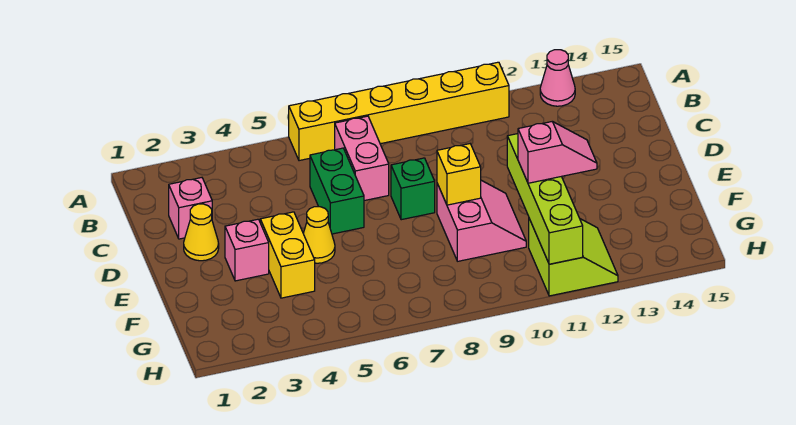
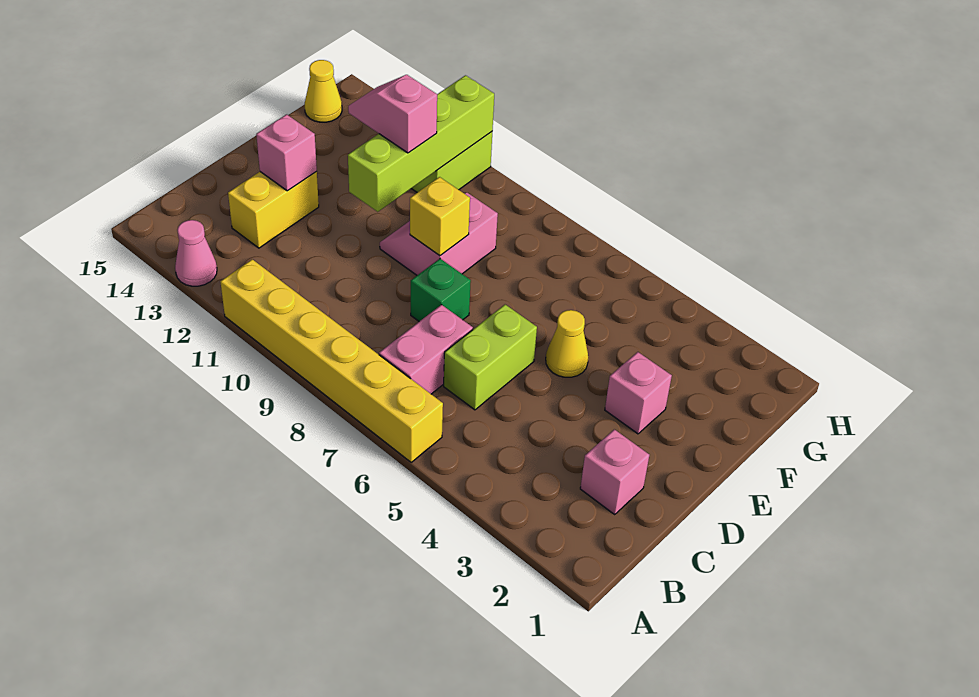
green 1x2 brick [310,148,364,234] -> lime 1x2 brick [444,305,537,410]
yellow 1x1 cone [184,204,219,261] -> yellow 1x1 cone moved to [305,60,342,122]
none -> pink 1x1 brick [256,114,317,191]
yellow 1x2 brick [260,212,315,298] -> yellow 1x2 brick moved to [228,172,319,248]

